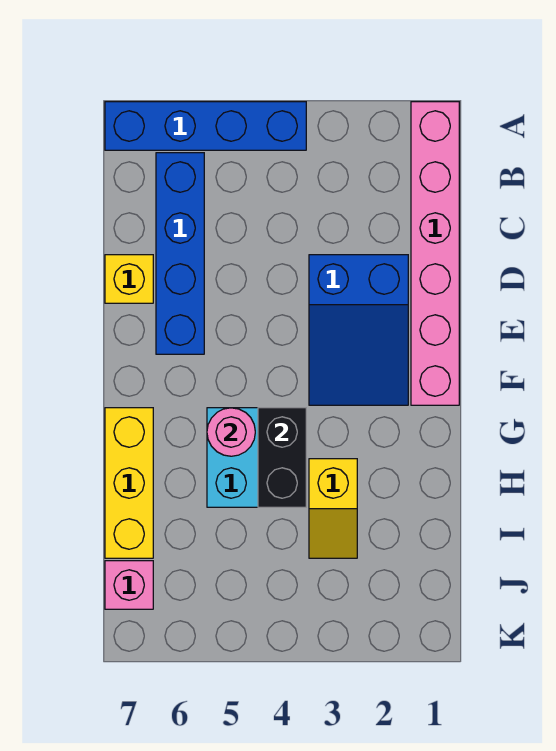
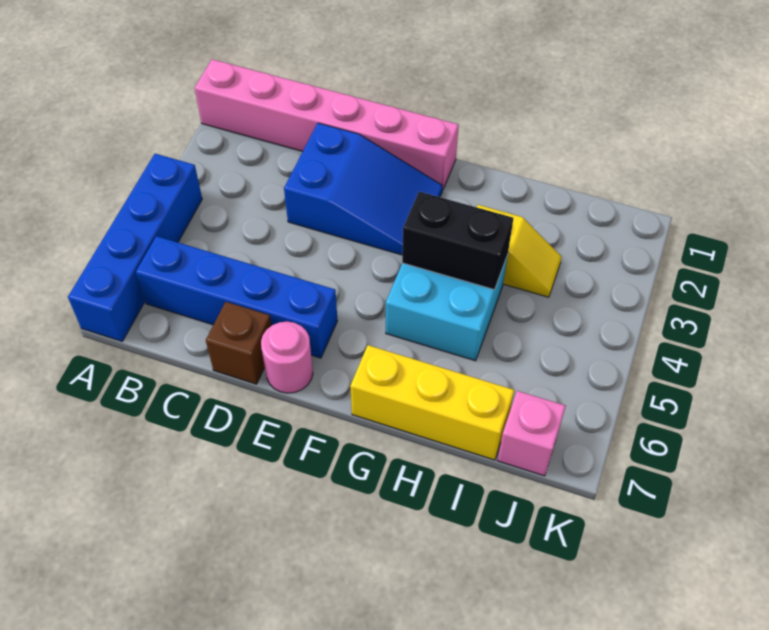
yellow 1x1 brick [105,255,153,303] -> brown 1x1 brick [206,302,272,384]
pink 1x1 round brick [207,408,255,456] -> pink 1x1 round brick moved to [261,322,313,393]

